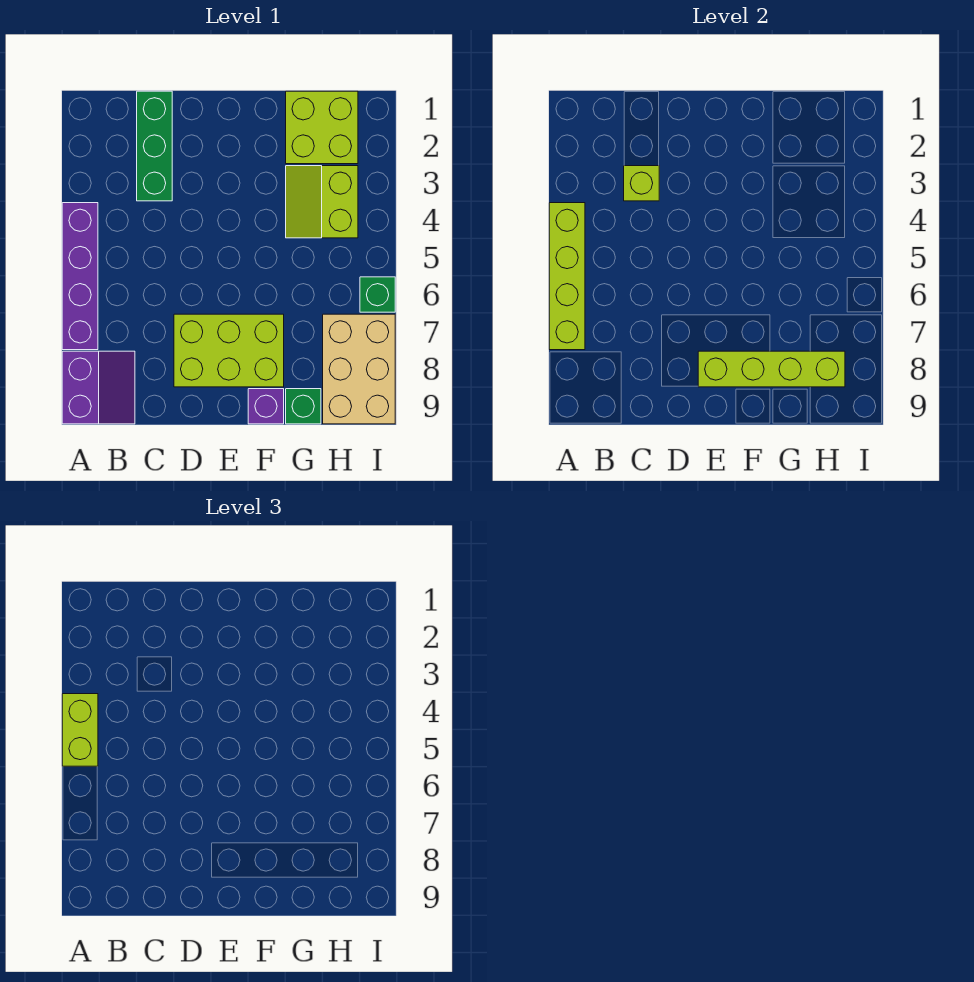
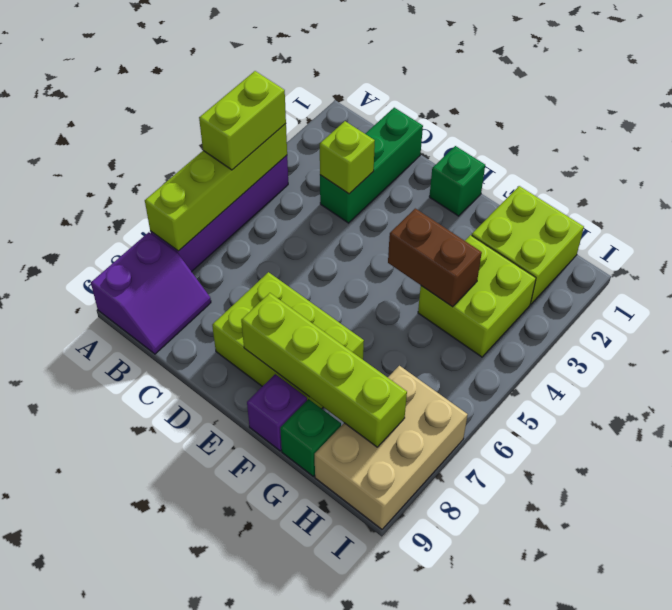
none -> brown 1x2 brick [388,209,482,307]
lime 2x2 slope [286,166,358,238] -> lime 2x2 brick [418,235,536,357]
green 1x1 brick [360,277,395,312] -> green 1x1 brick moved to [429,146,485,216]

